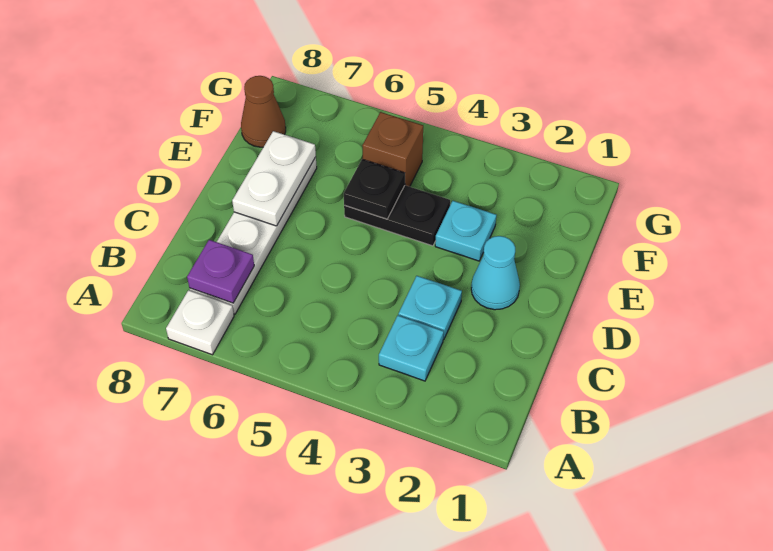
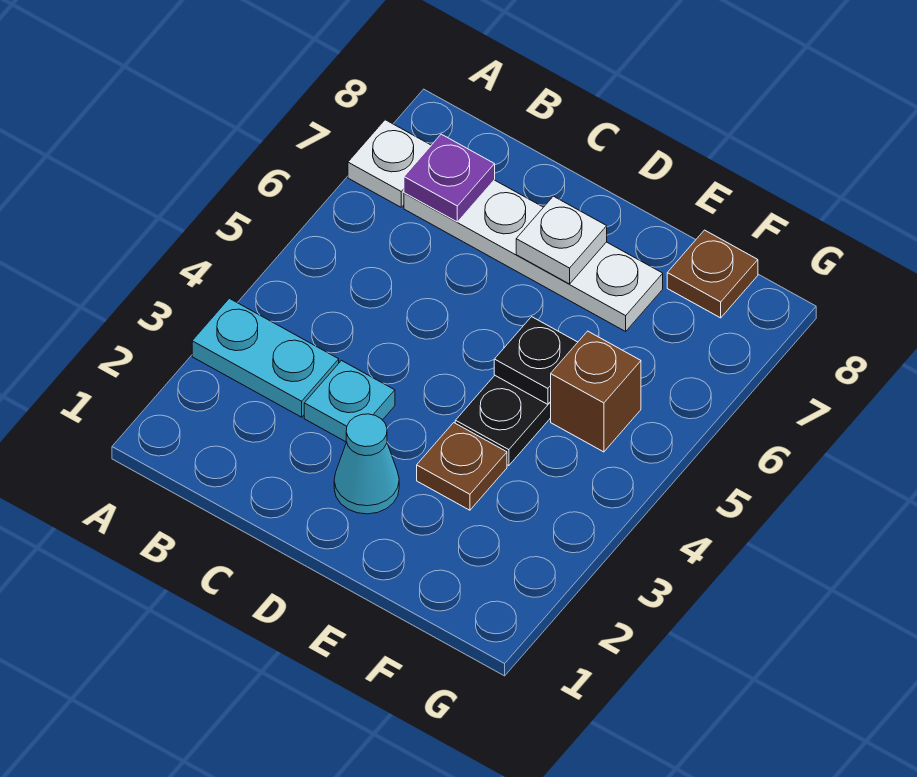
cyan 1x1 plate [379,316,444,381] -> cyan 1x2 plate [192,298,339,417]
white 1x2 plate [232,131,316,226] -> white 1x1 plate [516,196,607,284]
cyan 1x1 plate [435,201,496,261] -> brown 1x1 plate [417,423,507,510]
brown 1x1 cone [241,76,286,147] -> brown 1x1 plate [667,230,758,318]

